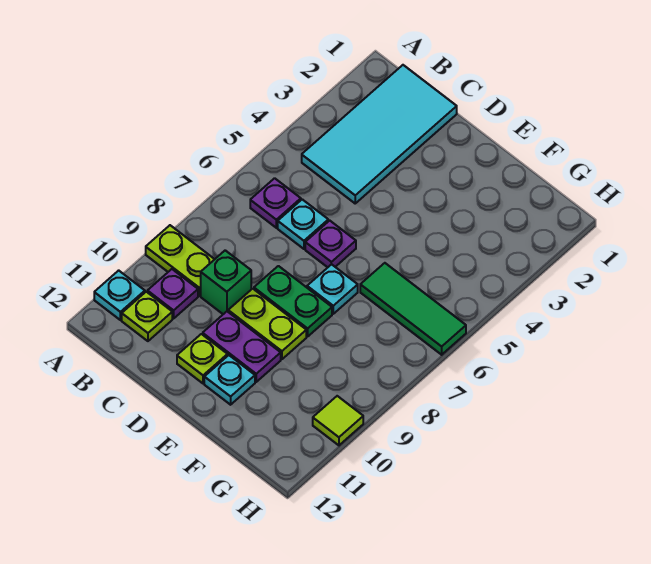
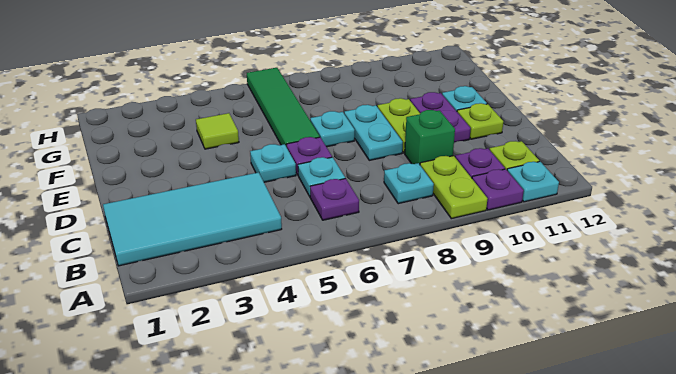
none -> purple 1x1 plate [472,169,524,210]
none -> cyan 1x1 plate [384,163,434,204]
none -> cyan 1x1 plate [250,144,296,182]
green 1x2 plate [254,266,332,337] -> cyan 1x2 plate [344,105,403,160]
green 1x3 tile [360,263,466,355] -> green 1x4 tile [247,68,320,147]
lime 1x1 tile [313,396,363,445] -> lime 1x1 tile moved to [196,113,239,149]

